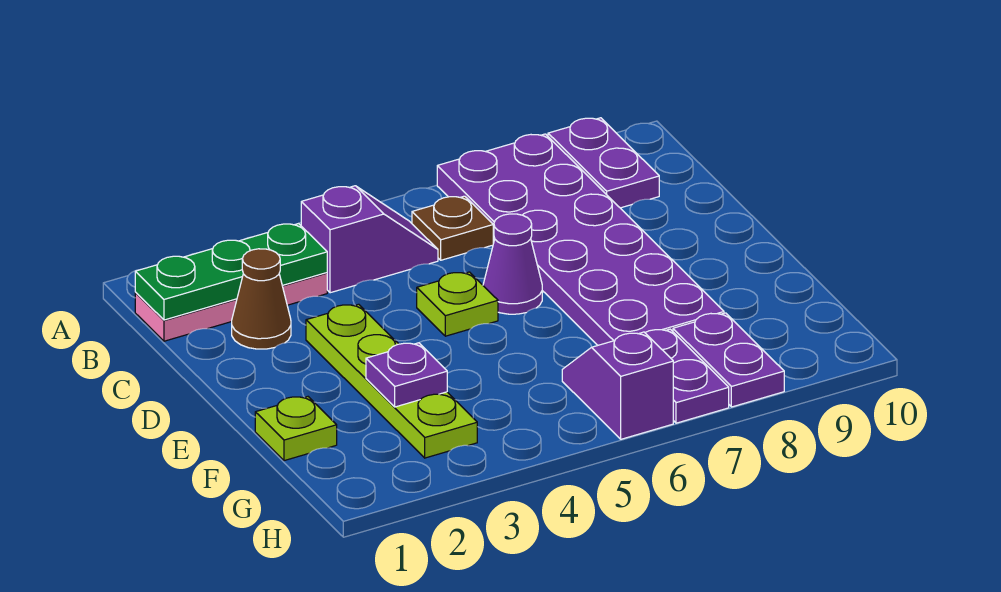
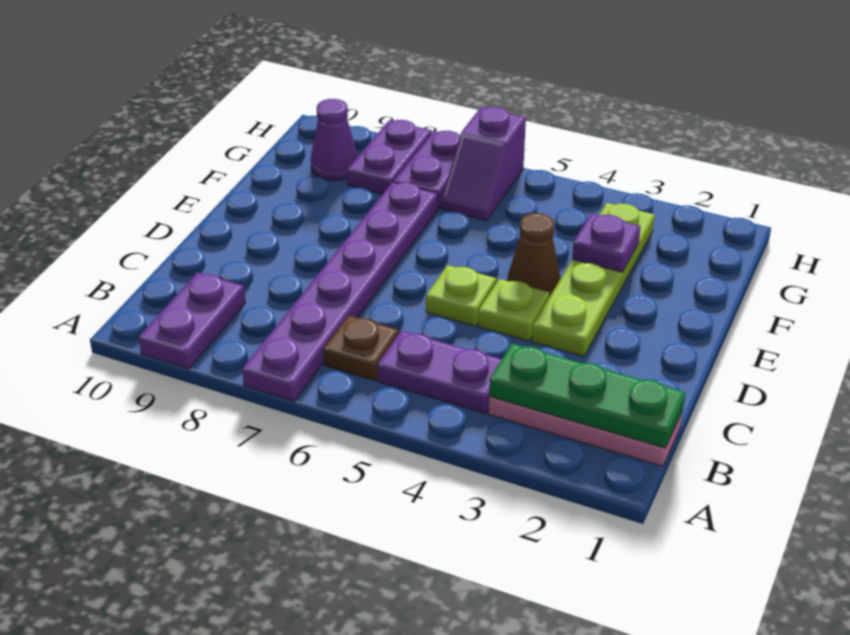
purple 2x6 plate [437,134,724,345] -> purple 1x6 plate [242,182,438,401]
purple 1x2 slope [301,186,438,293] -> purple 1x2 plate [377,331,502,414]
brown 1x1 cone [232,249,291,349] -> brown 1x1 cone moved to [507,213,561,297]
purple 1x1 cone [483,214,542,314] -> purple 1x1 cone moved to [311,99,358,180]
lime 1x1 plate [255,397,337,461] -> lime 1x1 plate moved to [478,279,549,341]

